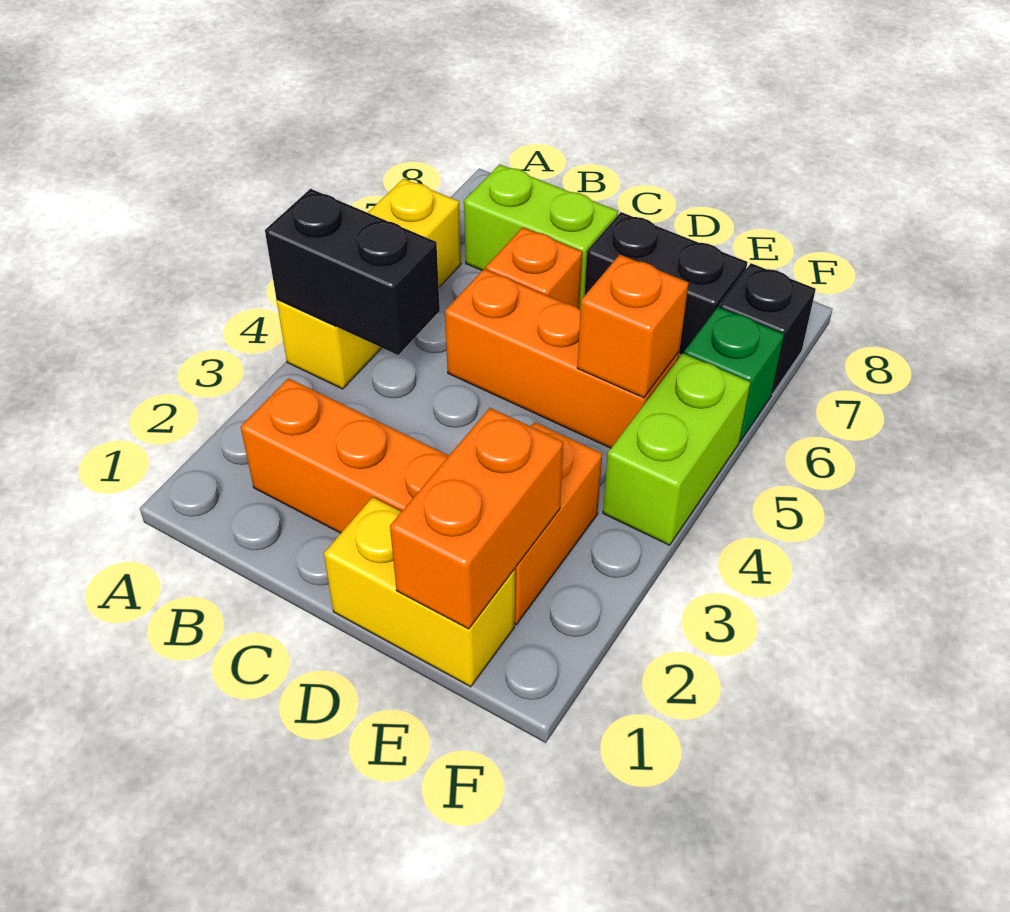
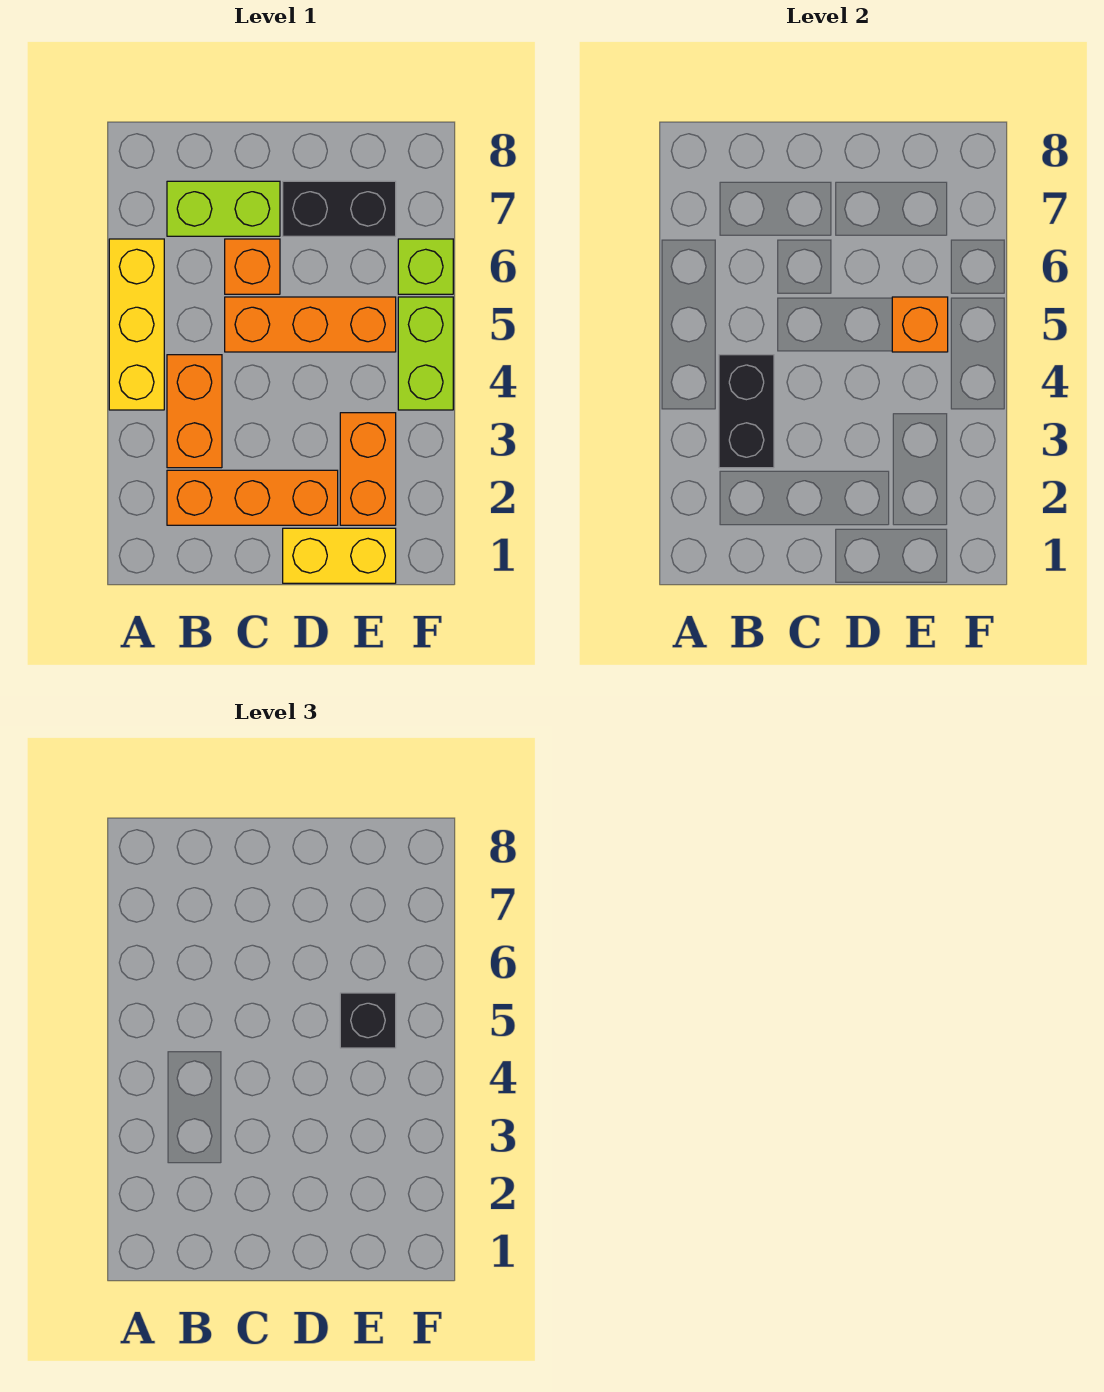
black 1x2 brick [265,189,440,355] -> black 1x2 brick turned to [719,355,774,468]
orange 1x2 brick [390,408,563,629] -> orange 1x2 brick moved to [167,355,222,468]
green 1x1 brick [684,307,784,441] -> lime 1x1 brick [398,239,453,294]
black 1x1 brick [719,263,816,394] -> black 1x1 brick moved to [340,993,396,1048]

